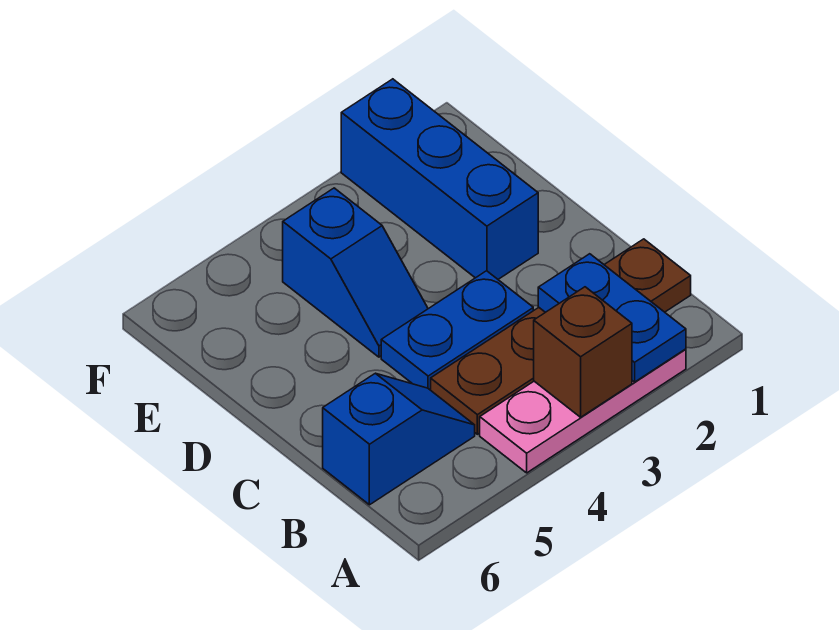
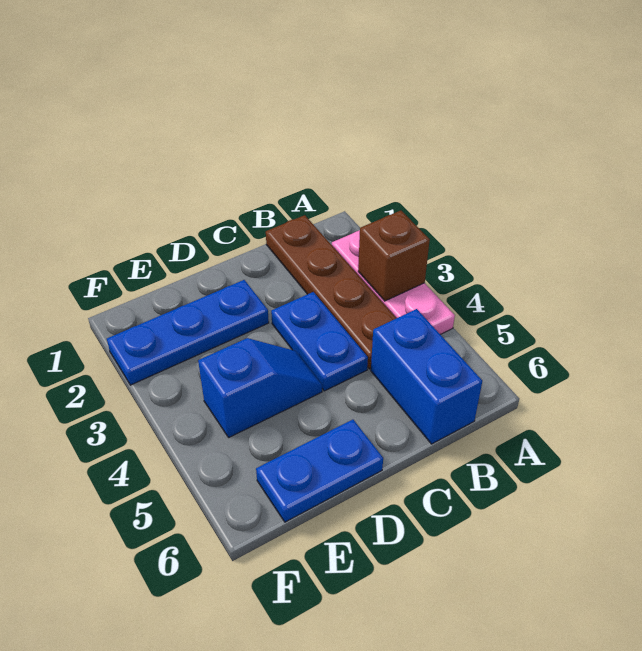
blue 1x2 plate [538,254,686,382] -> blue 1x2 plate moved to [256,420,383,522]
blue 1x2 slope [323,373,475,505] -> blue 1x2 brick [371,309,482,444]
blue 1x3 brick [341,79,538,279] -> blue 1x3 plate [107,280,269,385]

